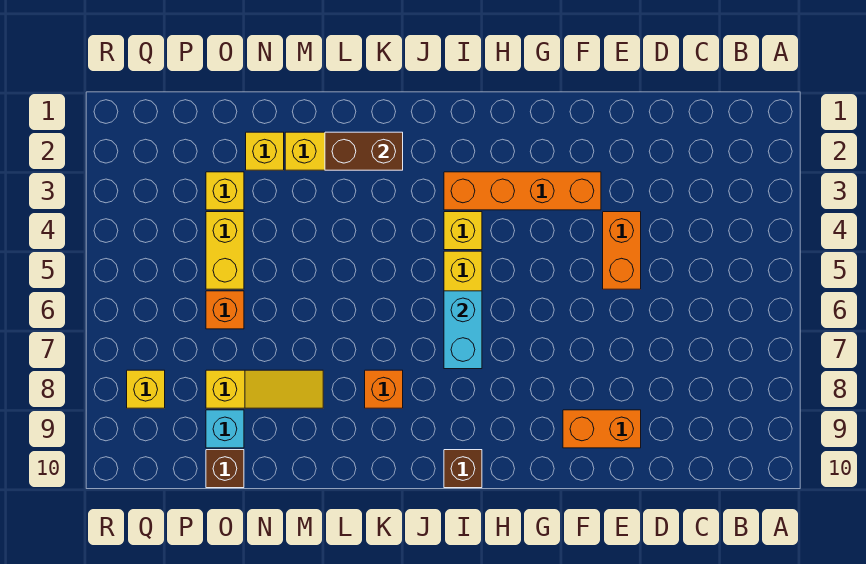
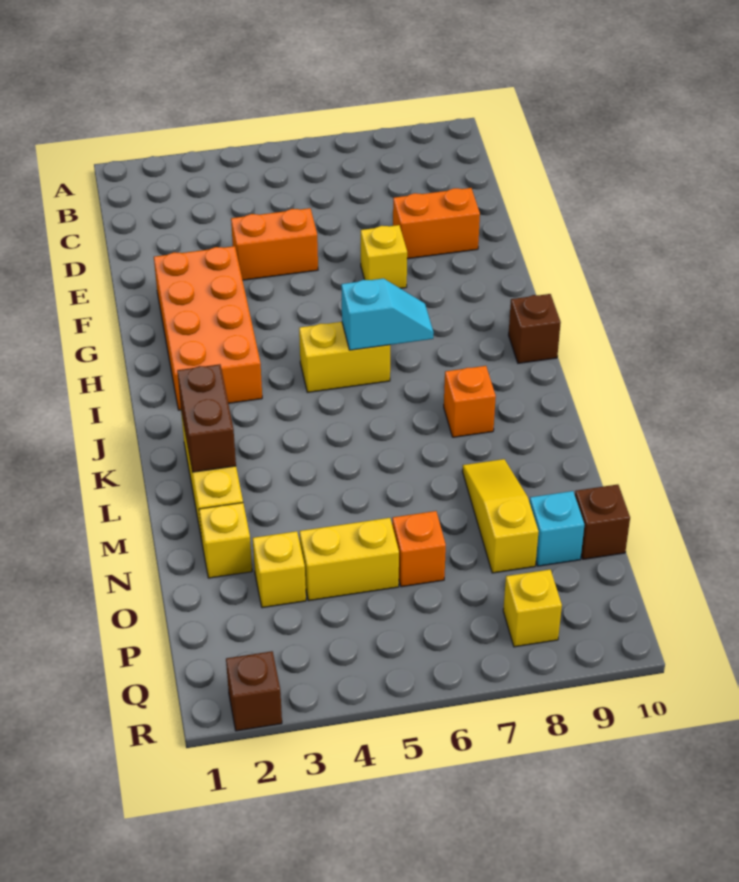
orange 1x2 brick [563,410,641,448] -> orange 1x2 brick turned to [393,188,480,259]
orange 1x4 brick [444,172,601,210] -> orange 2x4 brick [154,246,262,410]
yellow 1x1 brick [444,212,482,250] -> yellow 1x1 brick moved to [361,225,407,288]
cyan 1x2 brick [444,291,482,369] -> cyan 1x2 slope [341,278,434,350]
none -> brown 1x1 brick [226,651,282,731]

